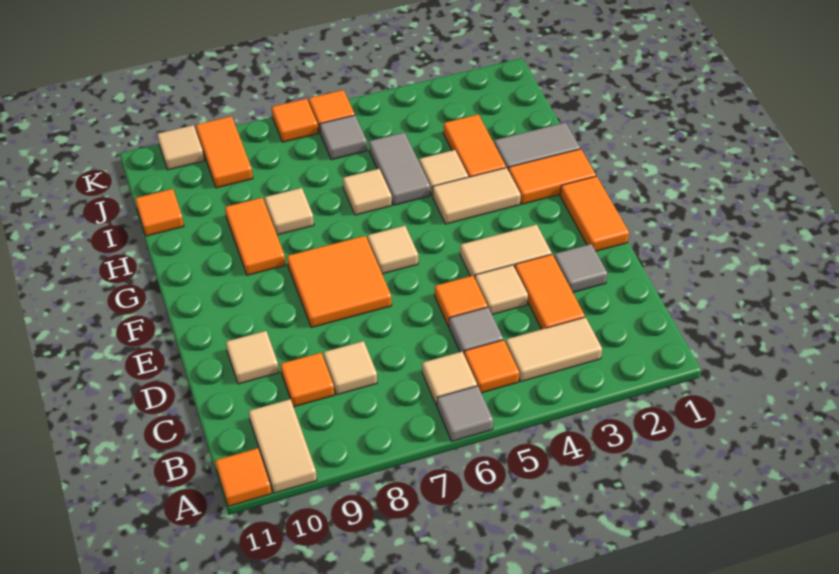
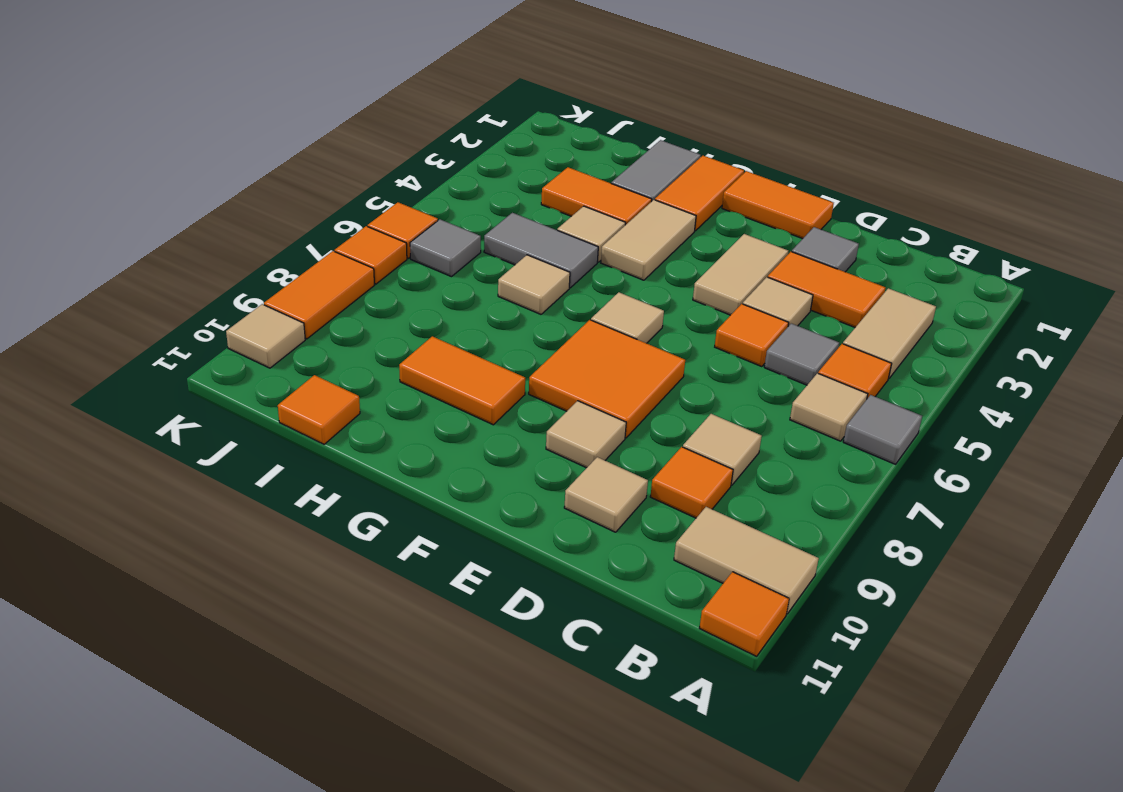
tan 1x1 tile [265,188,314,235] -> tan 1x1 tile moved to [546,401,626,468]
orange 1x2 tile [196,116,253,188] -> orange 1x2 tile turned to [264,251,374,339]

